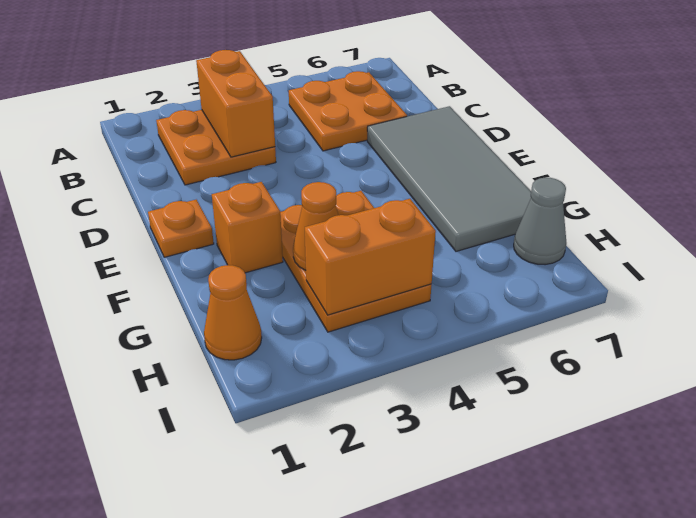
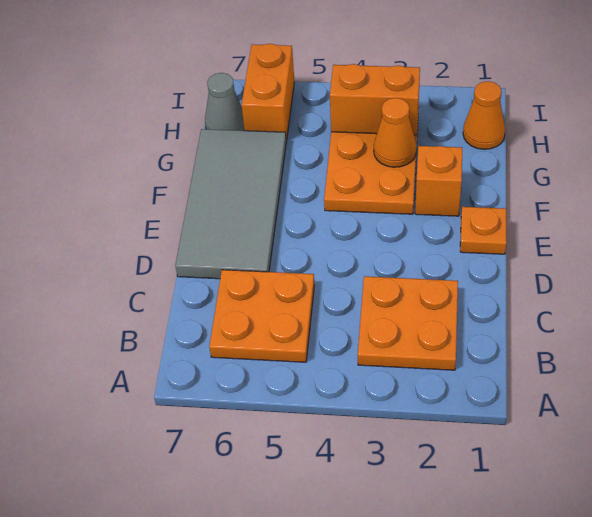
orange 1x2 brick [196,50,275,157] -> orange 1x2 brick moved to [242,44,294,142]

